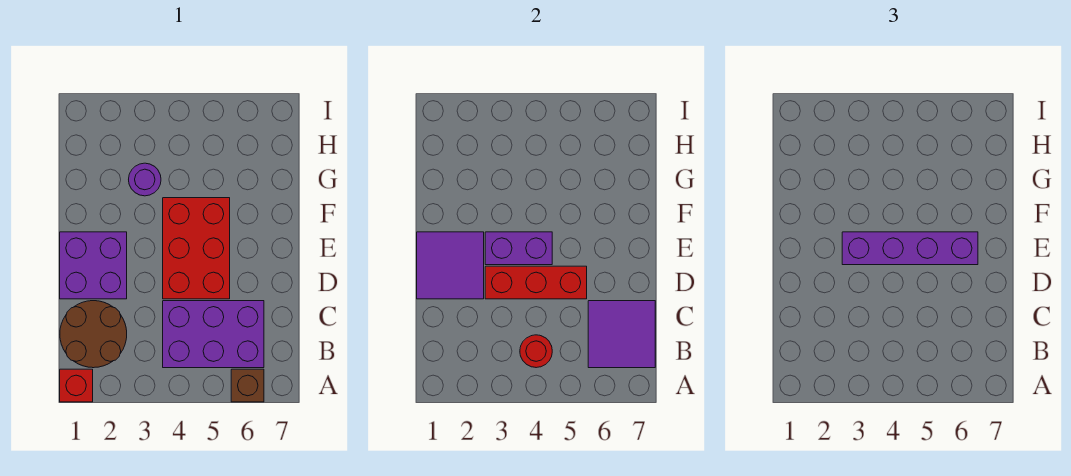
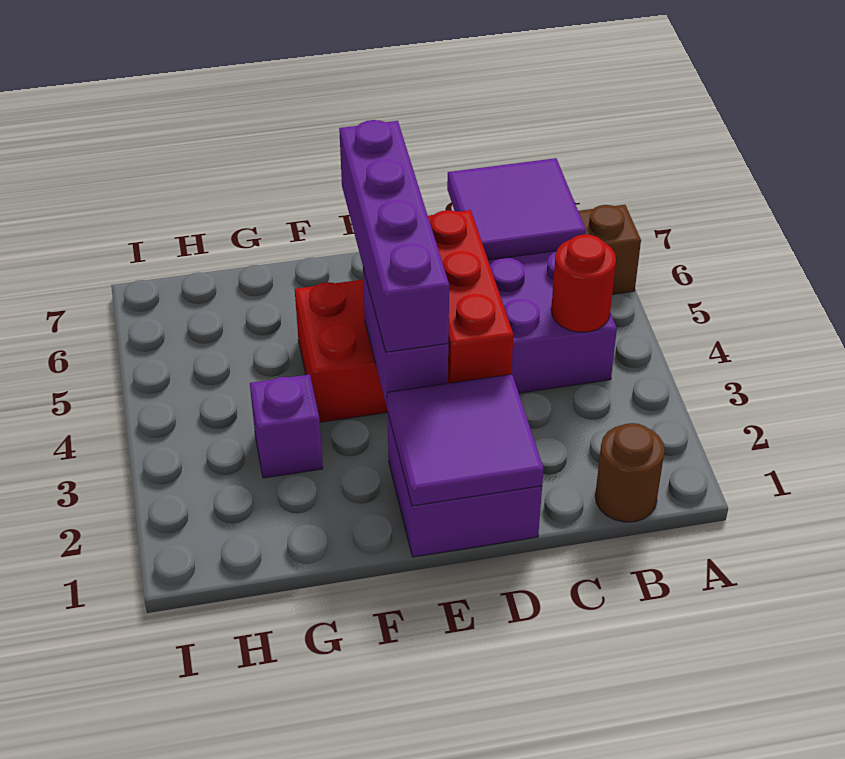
red 1x1 brick [60,369,93,402] -> none
brown 2x2 round brick [60,301,127,368] -> brown 1x1 round brick [595,423,665,522]
purple 1x1 round brick [129,163,161,196] -> purple 1x1 brick [250,374,323,478]

